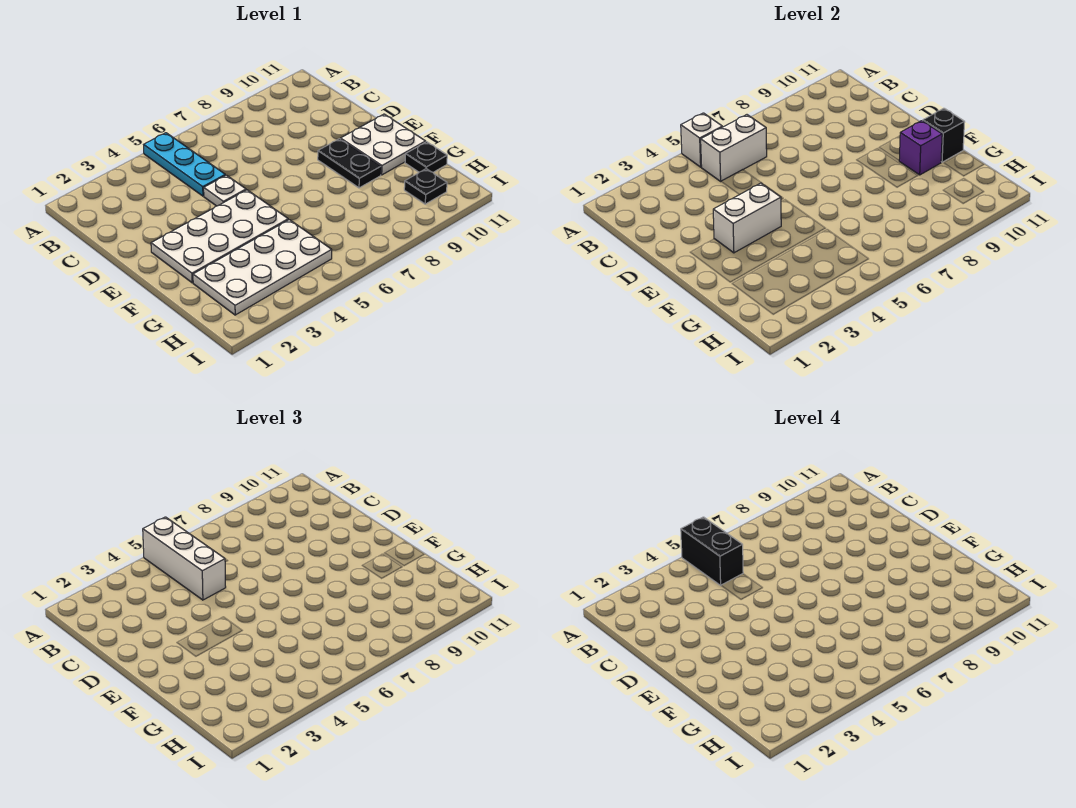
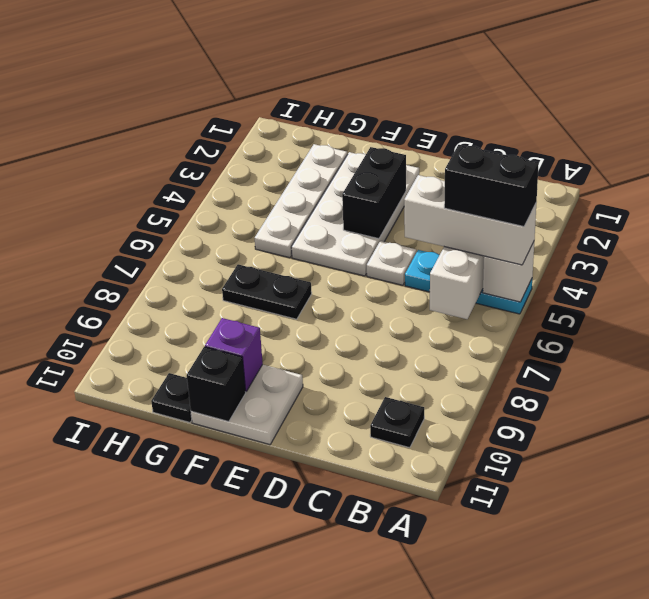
white 1x2 brick [713,183,781,253] -> black 1x2 brick [342,147,406,239]
black 1x2 plate [318,139,381,188] -> black 1x2 plate moved to [222,264,312,319]
white 2x4 plate [193,220,332,315] -> white 1x4 plate [255,144,348,258]
black 1x1 plate [404,169,447,204] -> black 1x1 plate moved to [370,397,424,448]

